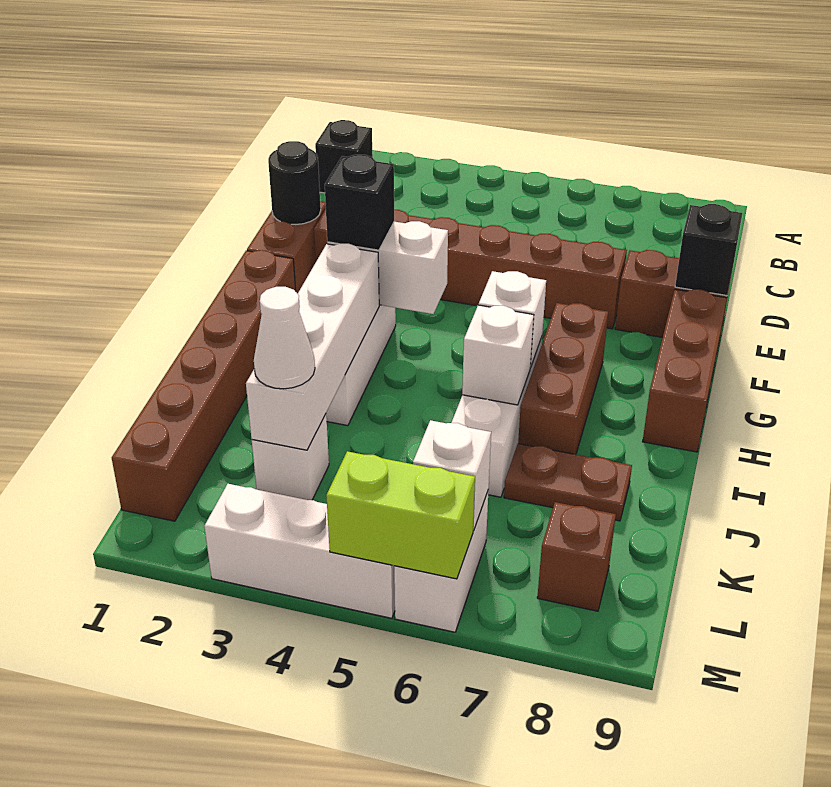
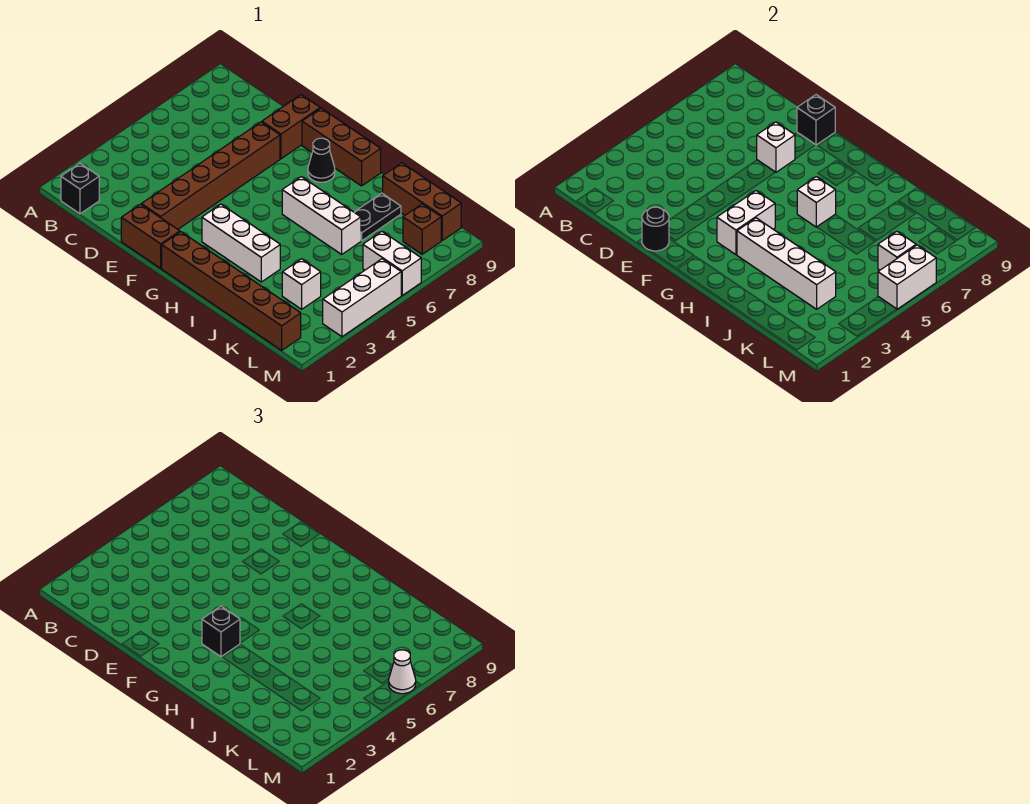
brown 1x3 brick [518,303,608,454] -> brown 1x3 brick moved to [383,163,461,240]
none -> black 1x1 cone [308,138,335,182]
white 1x1 brick [462,305,534,405] -> white 1x1 brick moved to [757,122,795,172]
brown 1x2 plate [504,444,632,521] -> black 1x2 plate [354,193,401,241]
white 1x1 cone [254,287,315,389] -> white 1x1 cone moved to [389,650,416,694]
lime 1x2 brick [326,451,475,579] -> white 1x2 brick [878,245,936,309]

